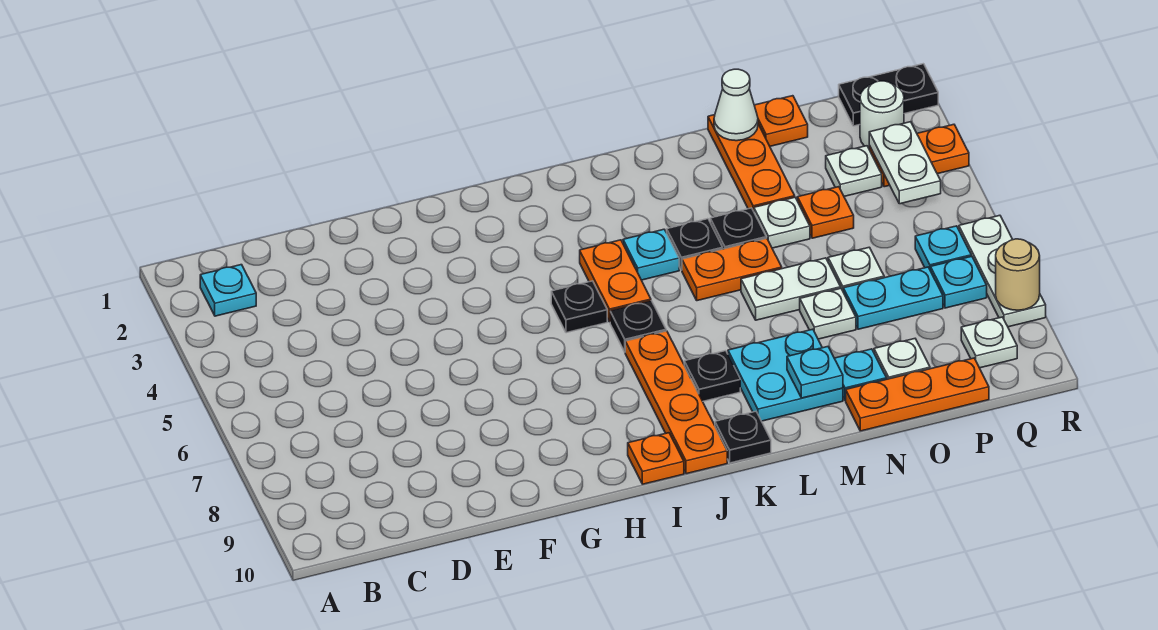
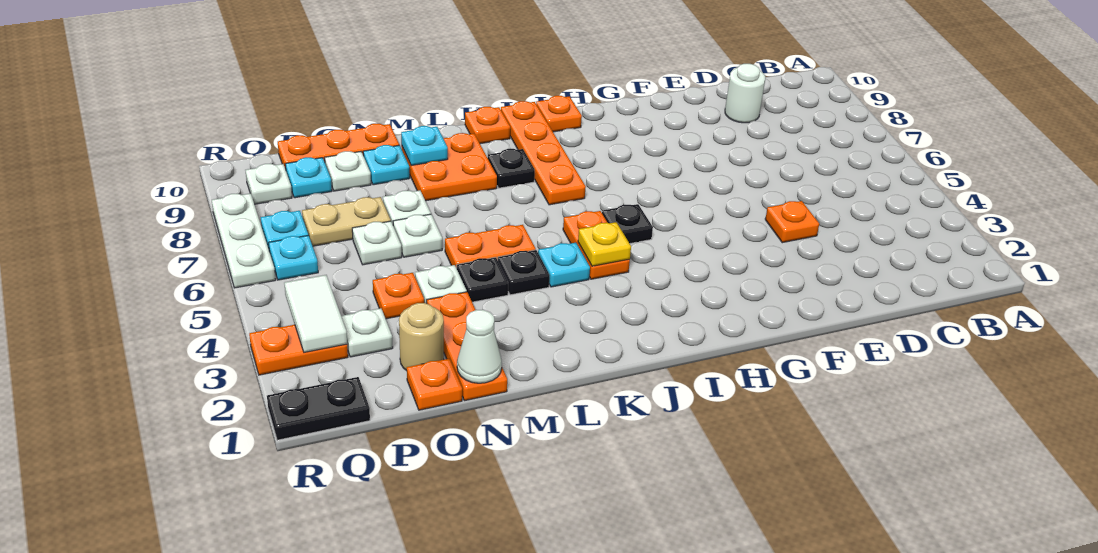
cyan 1x1 plate [200,265,256,316] -> cyan 1x1 plate moved to [285,157,332,198]
none -> orange 1x1 plate [765,201,819,243]
none -> yellow 1x1 plate [578,222,631,266]
black 1x1 plate [610,301,666,352] -> none
black 1x1 plate [715,412,771,463] -> orange 1x1 plate [465,107,510,144]
cyan 2x2 plate [728,329,843,421] -> orange 2x2 plate [402,133,497,201]
white 1x2 plate [741,258,841,320] -> white 1x1 plate [393,214,442,257]
cyan 1x2 plate [843,267,943,329] -> tan 1x2 plate [302,197,391,246]
white 1x1 round brick [860,81,904,148] -> white 1x1 round brick moved to [725,64,765,123]
white 1x2 plate [869,122,941,204] -> white 1x2 tile [284,275,347,352]
tan 1x1 round brick [996,239,1040,310] -> tan 1x1 round brick moved to [399,303,444,371]

